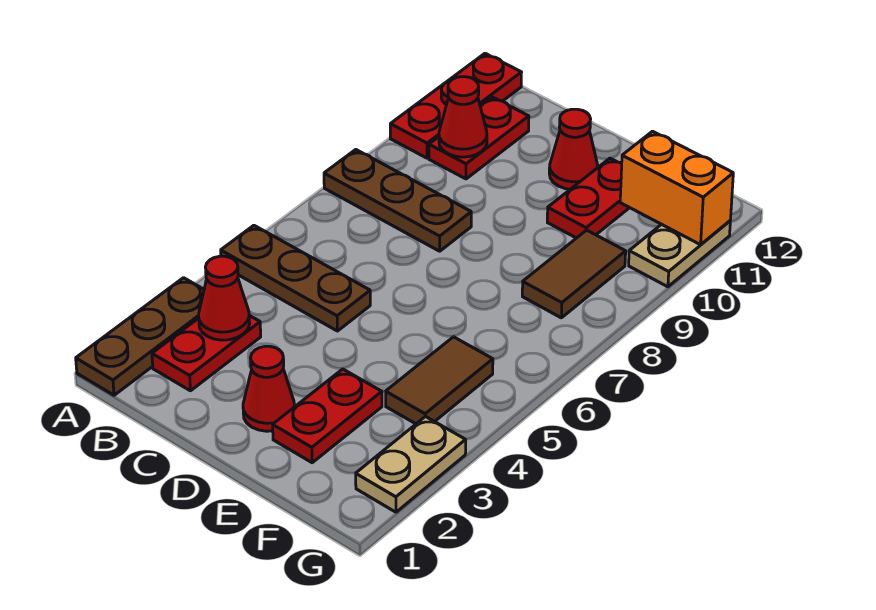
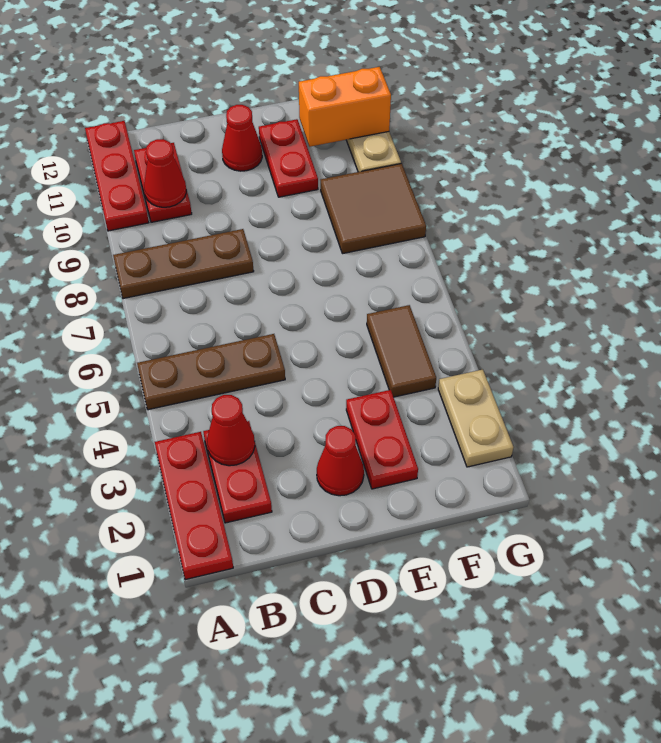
brown 1x3 plate [76,278,204,395] -> red 1x3 plate [155,432,233,580]
brown 1x2 tile [522,230,626,318] -> brown 2x2 tile [321,164,426,254]

